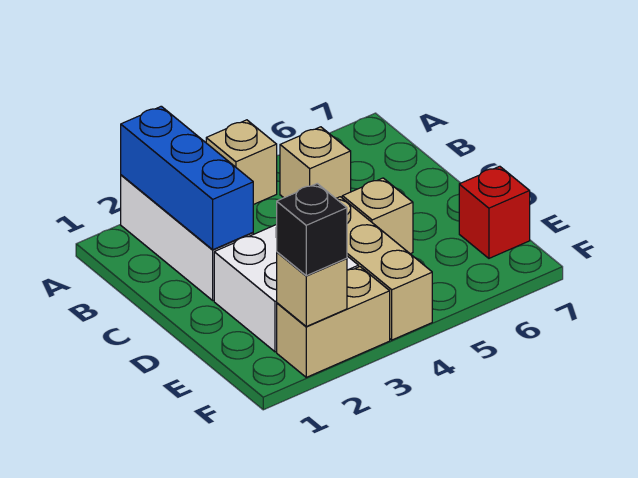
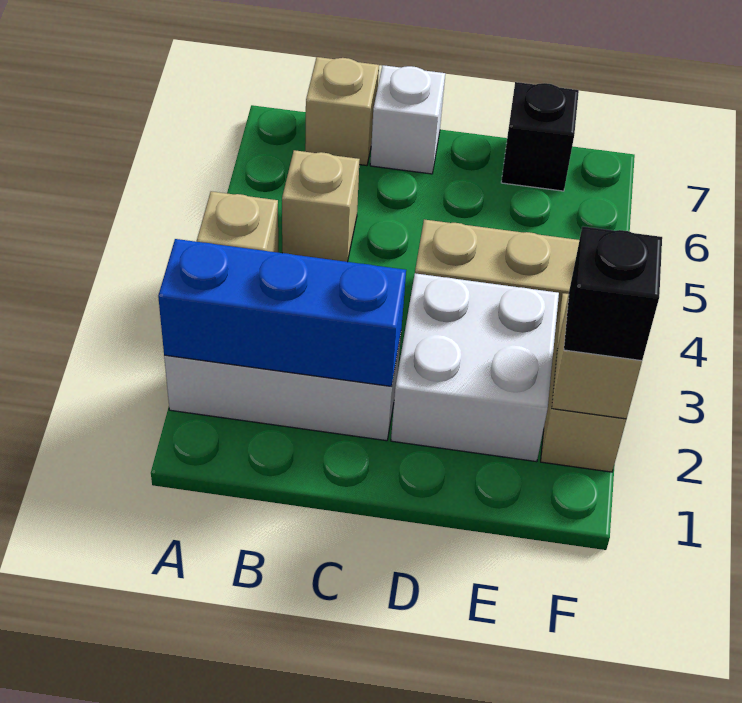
none -> white 1x1 brick [370,65,445,174]
tan 1x1 brick [342,178,413,254] -> tan 1x1 brick moved to [305,57,379,166]
red 1x1 brick [459,166,530,258] -> black 1x1 brick [501,82,579,191]

